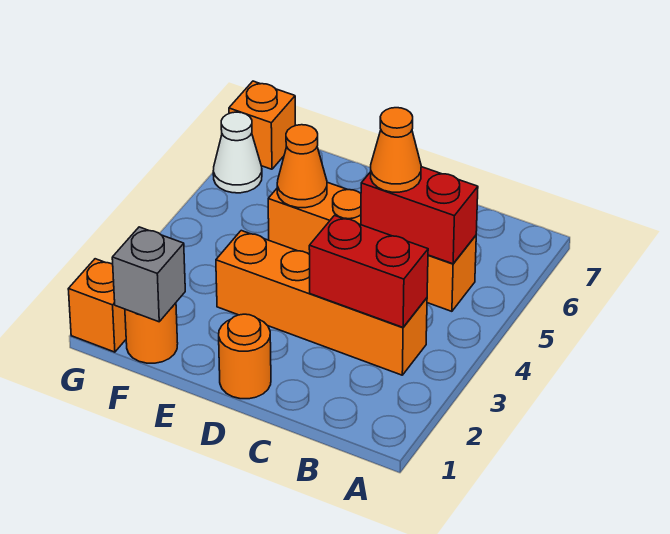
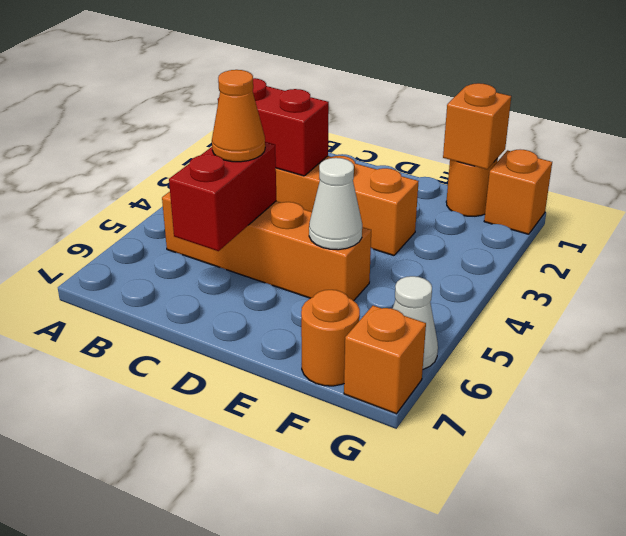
red 1x2 brick [361,167,478,264] -> red 1x2 brick turned to [169,142,276,251]
orange 1x1 round brick [219,314,271,399] -> orange 1x1 round brick moved to [301,290,360,386]
orange 1x1 cone [277,125,327,208] -> white 1x1 cone [309,158,362,250]
grey 1x1 brick [112,227,185,322] -> orange 1x1 brick [443,83,511,169]

